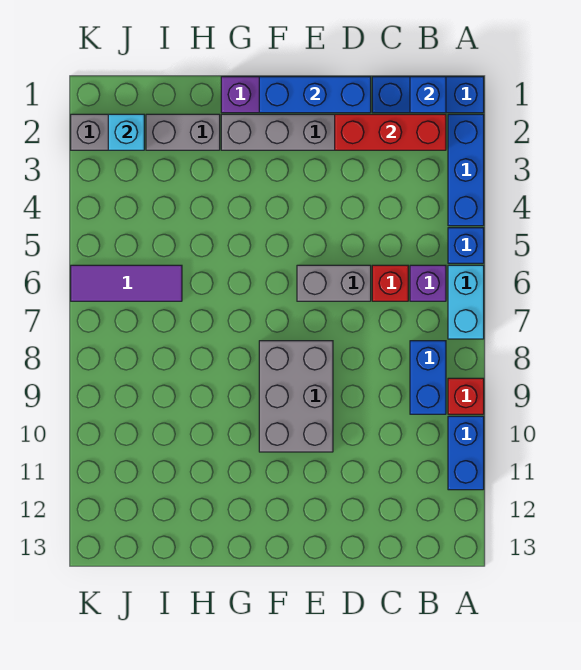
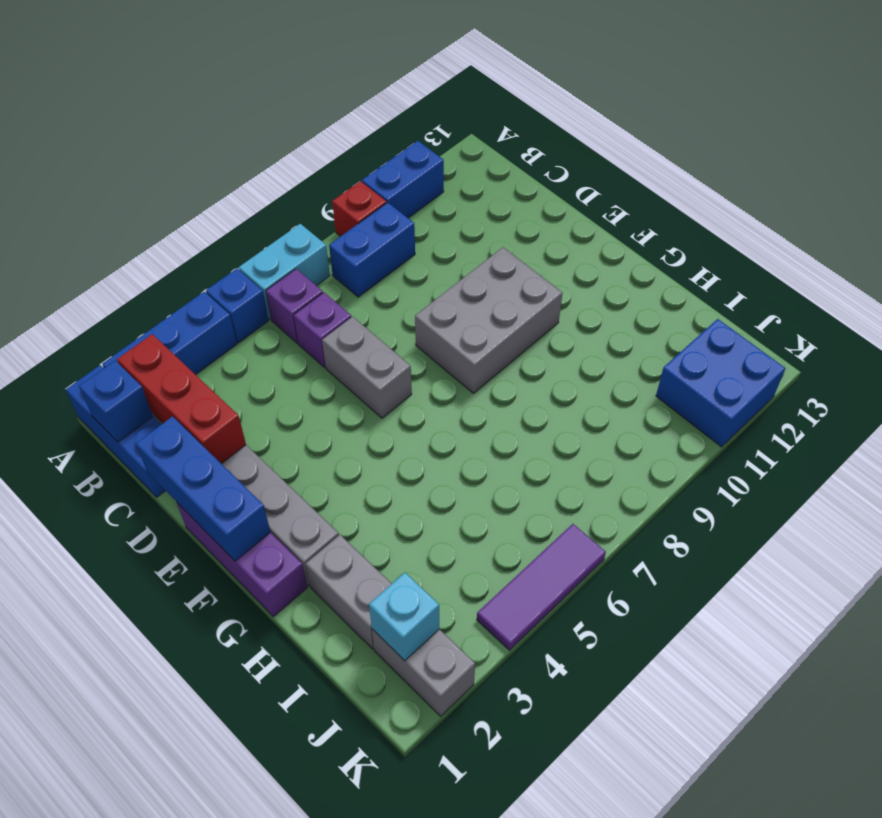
red 1x1 brick [372,265,408,301] -> purple 1x1 brick [294,293,351,367]
purple 1x3 tile [71,265,182,301] -> purple 1x3 tile turned to [477,524,606,650]
none -> blue 2x2 brick [656,319,785,447]

